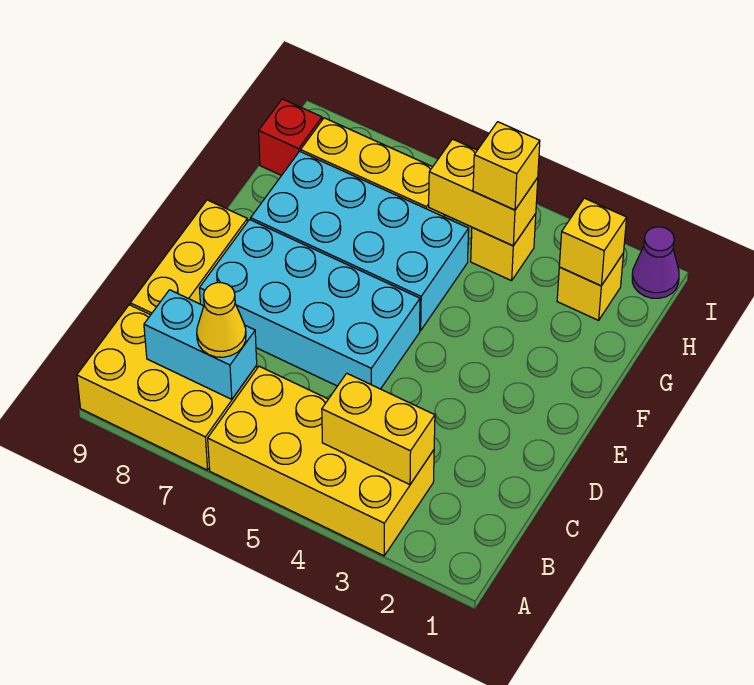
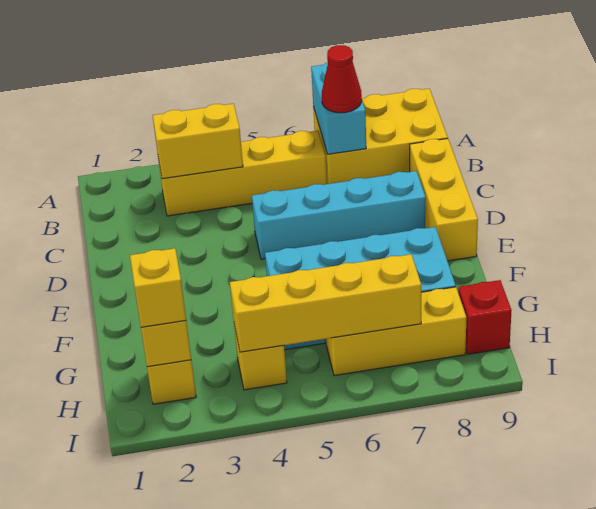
yellow 2x4 brick [208,366,434,556] -> yellow 1x4 brick [158,131,327,216]
cyan 1x2 brick [144,290,257,399] -> cyan 1x2 brick turned to [311,62,366,154]
yellow 1x1 cone [197,283,246,357] -> red 1x1 cone [322,45,362,113]
cyan 2x4 brick [199,220,420,389] -> cyan 1x4 brick [252,171,425,259]
yellow 1x2 brick [429,139,538,246] -> yellow 1x4 brick [230,254,421,352]
yellow 1x1 brick [473,122,540,210] -> yellow 1x1 brick moved to [130,248,186,327]
purple 1x1 cone [632,227,679,298] -> none

